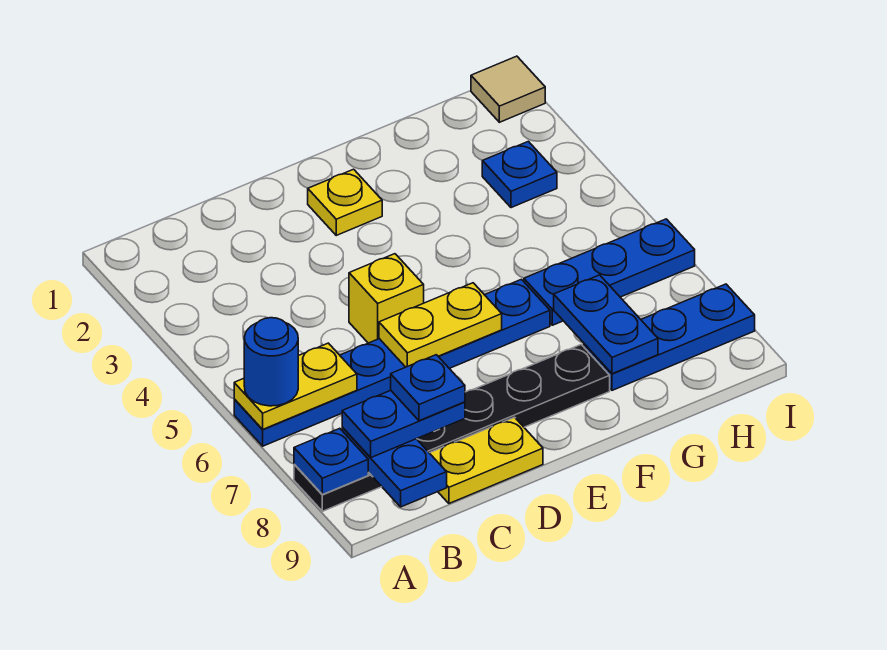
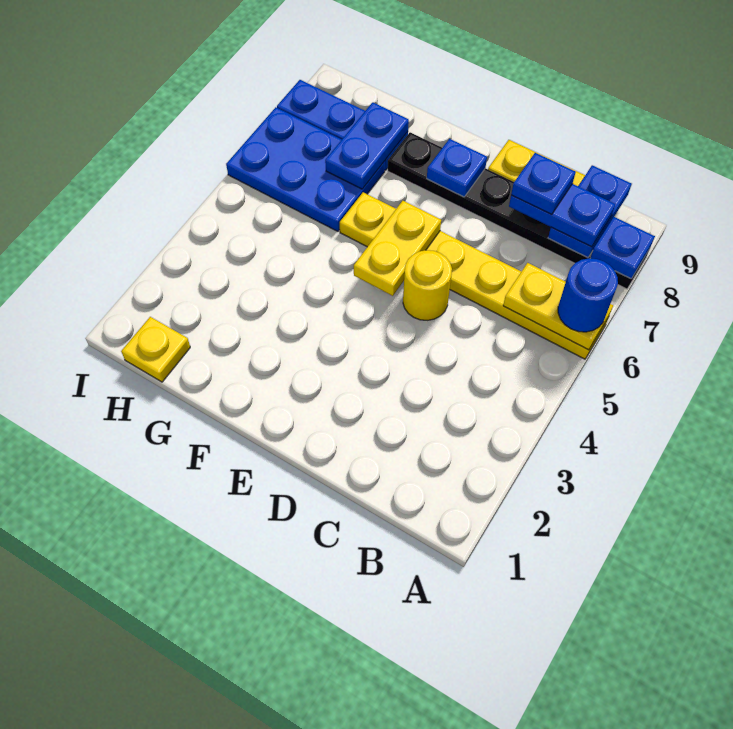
blue 1x6 plate [234,279,550,446] -> yellow 1x6 plate [340,192,609,359]
yellow 1x1 brick [349,254,424,343] -> yellow 1x1 round brick [403,250,452,320]
yellow 1x2 plate [379,283,502,367] -> yellow 1x2 plate turned to [354,201,441,296]
yellow 1x1 plate [308,169,382,235] -> yellow 1x1 plate moved to [121,317,190,382]
blue 1x3 plate [524,219,695,325] -> blue 2x3 plate [226,107,385,231]
blue 1x1 plate [482,141,557,208] -> blue 1x1 plate moved to [427,139,487,197]
tan 1x1 tile [471,56,545,122] -> none

